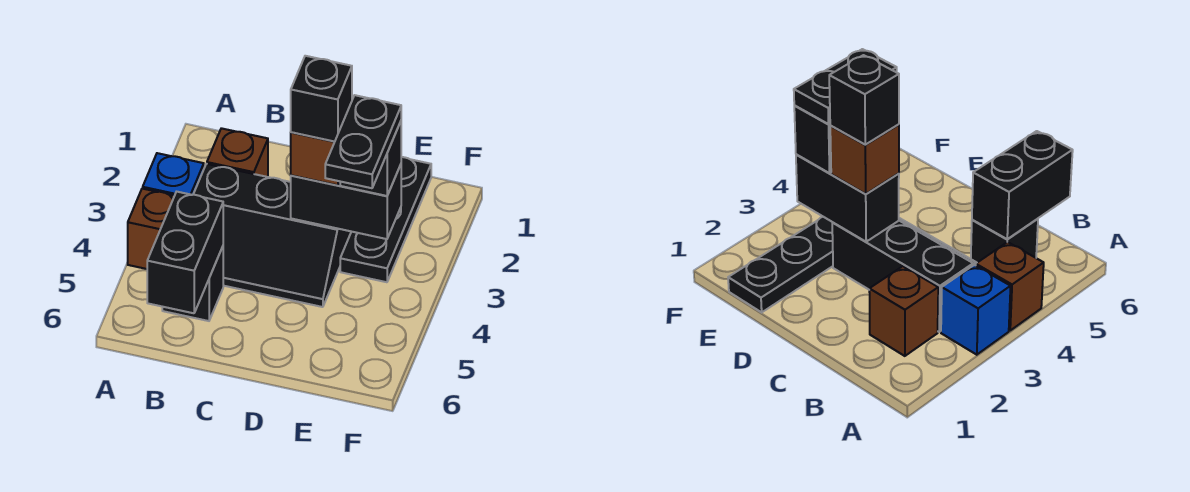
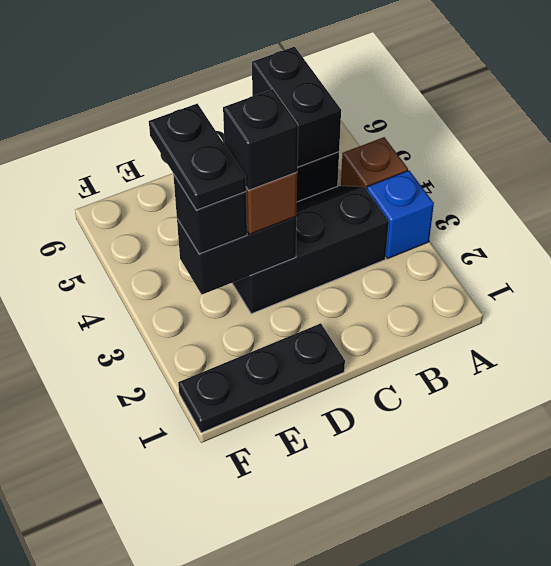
brown 1x1 brick [207,128,268,177] -> none
black 1x3 plate [340,157,431,282] -> black 1x3 plate turned to [178,323,345,433]

